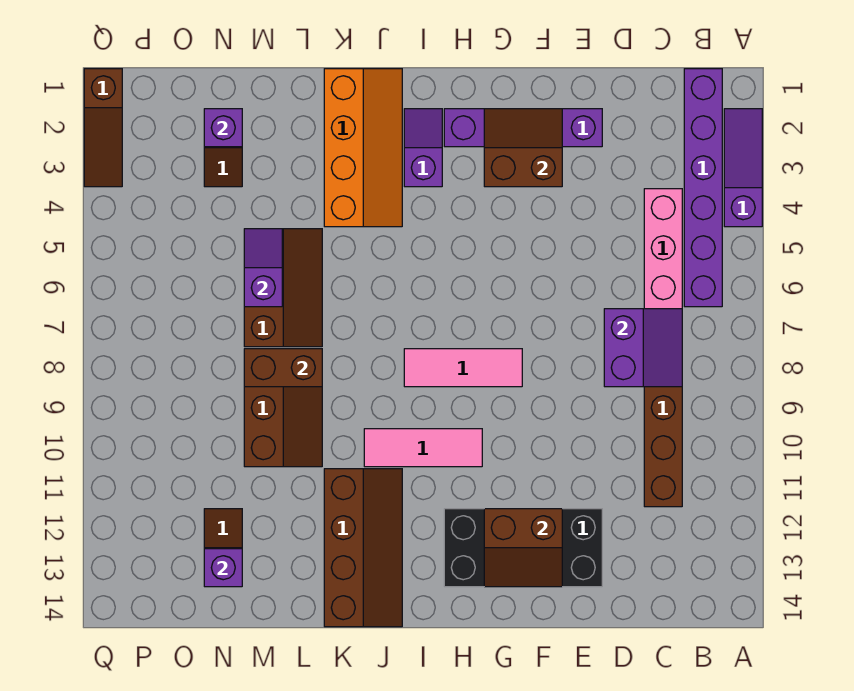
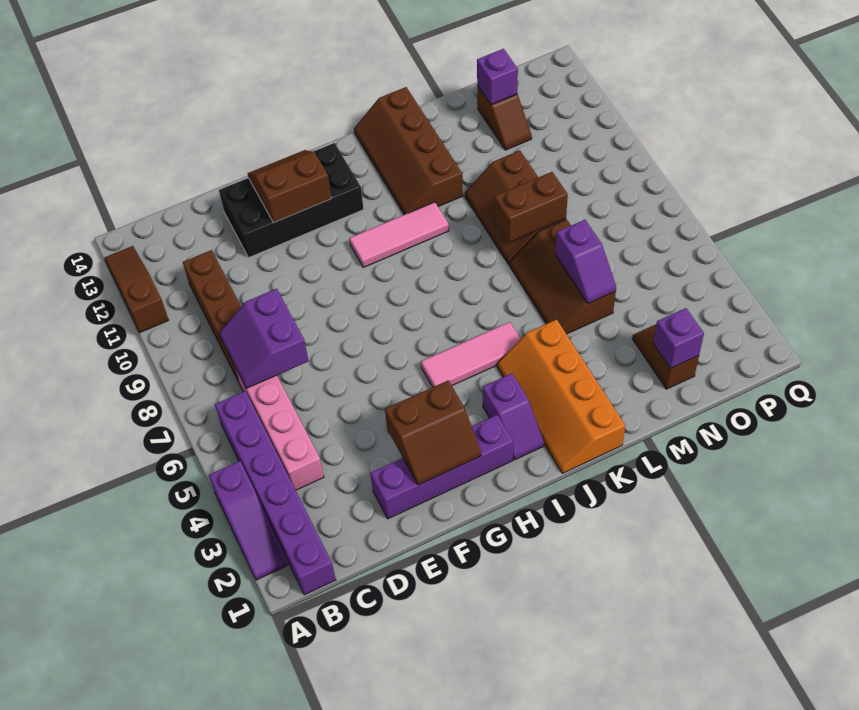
pink 1x3 tile [404,349,522,387] -> pink 1x3 tile moved to [421,322,520,387]
brown 1x3 slope [84,69,122,187] -> brown 1x3 slope moved to [105,246,168,333]

